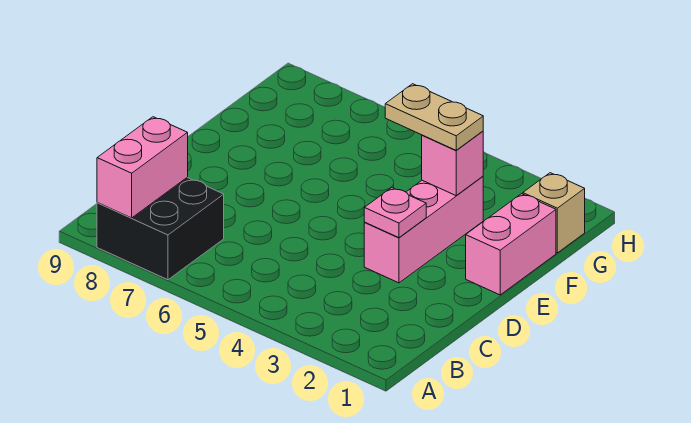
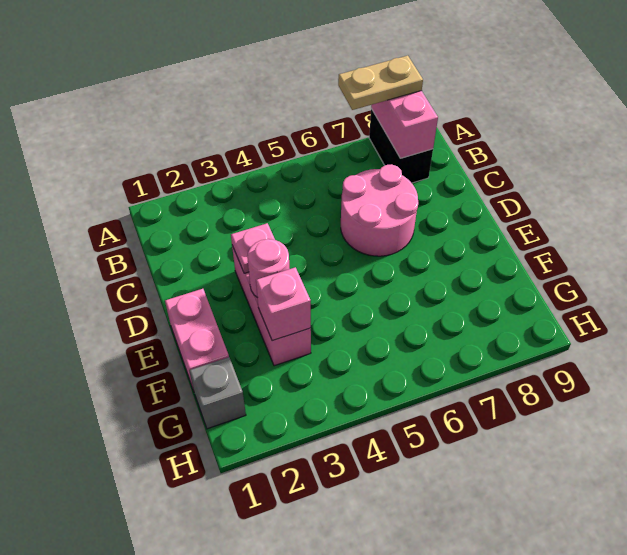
black 2x2 brick [97,178,224,280] -> black 1x2 brick [369,109,433,183]
none -> pink 2x2 round brick [341,164,418,256]
none -> pink 1x1 round brick [247,239,289,298]
tan 1x2 plate [385,84,483,150] -> tan 1x2 plate moved to [338,56,423,110]
tan 1x1 brick [523,173,585,253] -> grey 1x1 brick [189,357,246,429]

